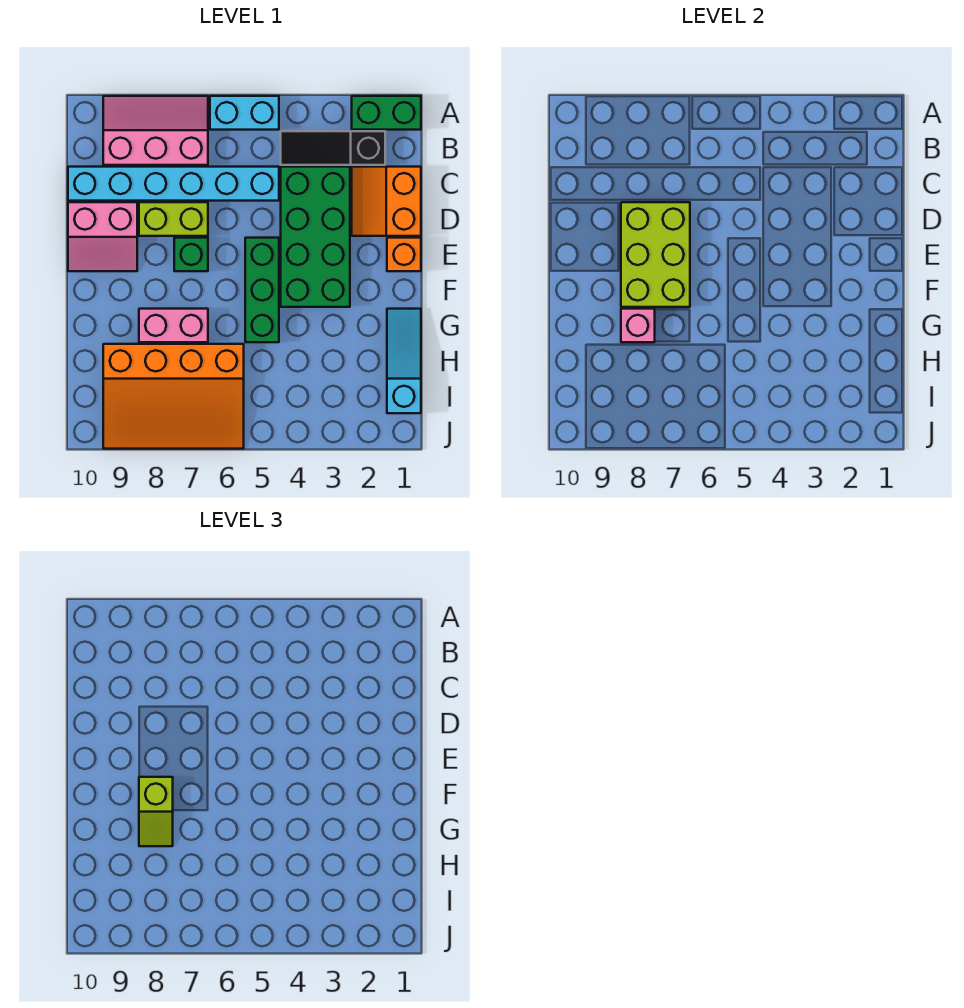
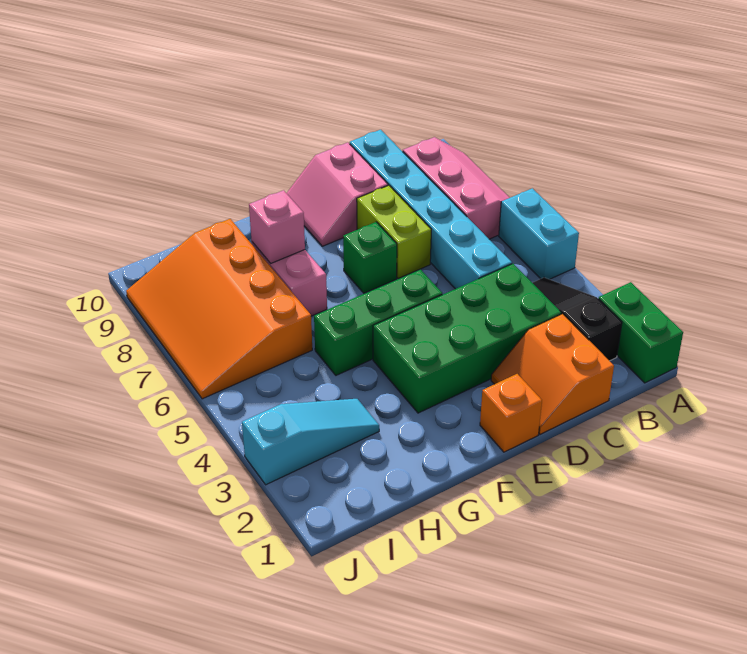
orange 2x2 slope [352,167,421,236] -> orange 2x2 slope turned to [491,314,614,434]
lime 2x3 brick [621,202,690,307] -> none
lime 1x2 slope [139,777,173,846] -> none
cyan 1x3 slope [387,309,421,413] -> cyan 1x3 slope moved to [242,399,379,485]

